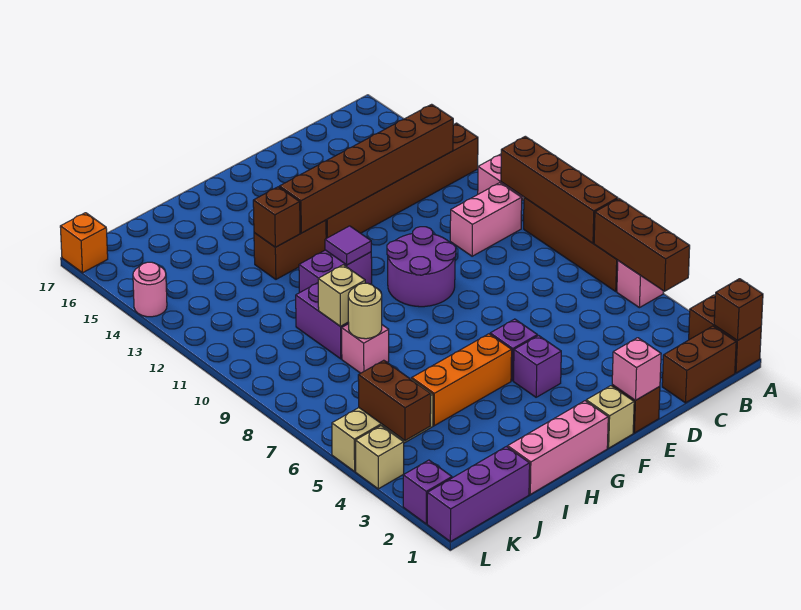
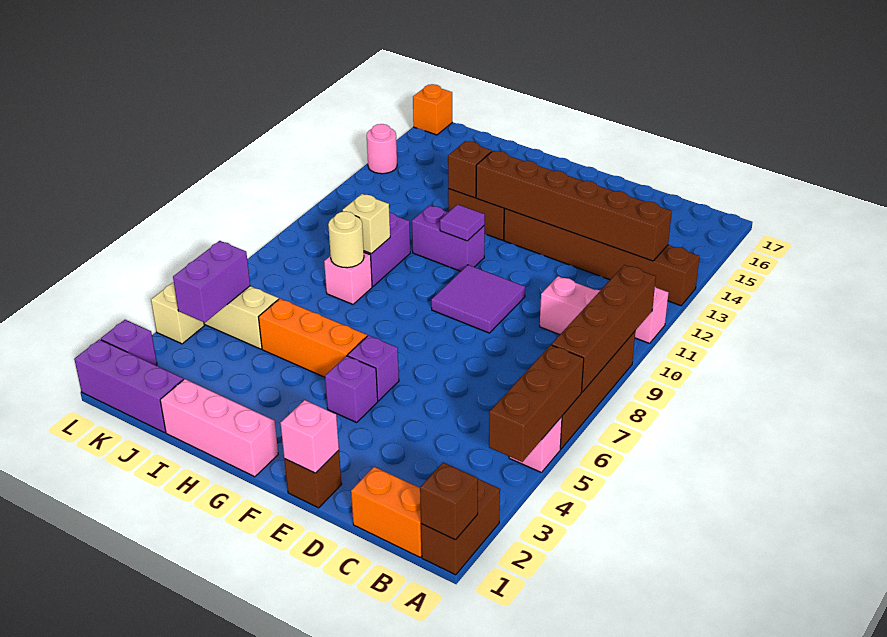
brown 1x2 brick [662,326,736,403] -> orange 1x2 brick [351,467,422,557]
purple 2x2 round brick [387,227,456,307] -> purple 2x2 tile [431,265,525,333]
tan 1x1 brick [586,386,634,448] -> none
brown 1x2 brick [358,360,431,441] -> purple 1x2 brick [173,241,250,323]

